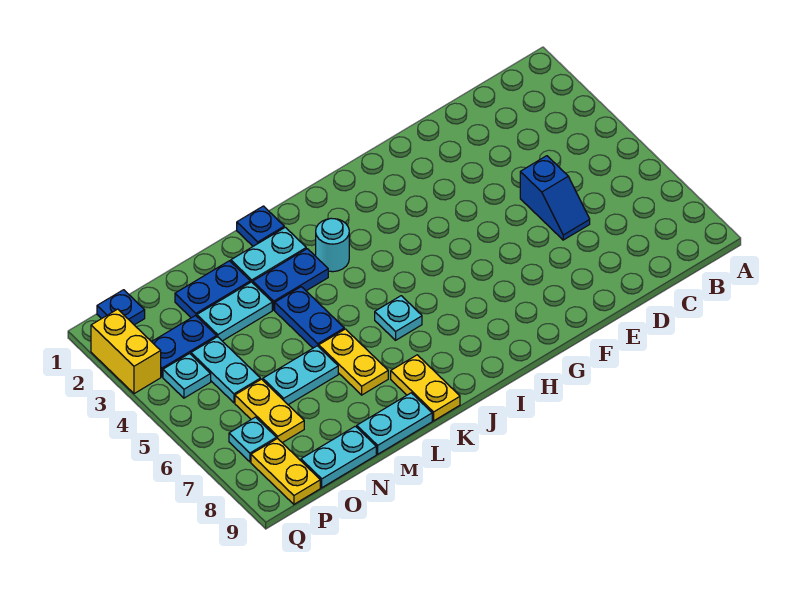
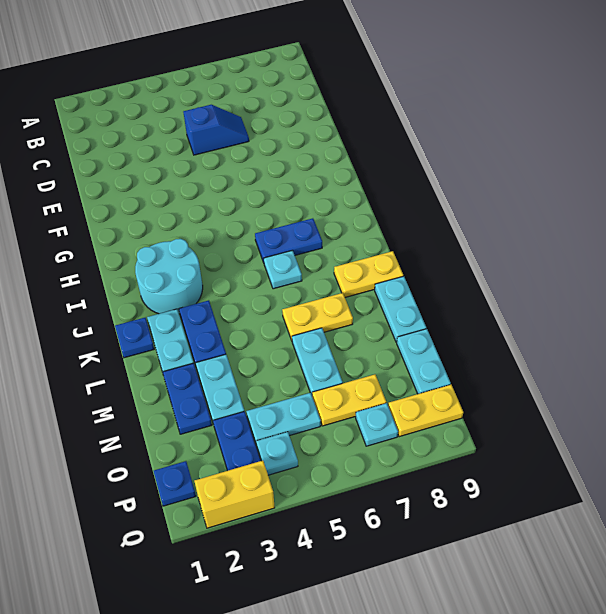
cyan 1x1 round brick [316,218,349,272] -> cyan 2x2 round brick [135,239,203,314]
blue 1x2 plate [275,287,344,348] -> blue 1x2 plate moved to [255,218,322,262]

